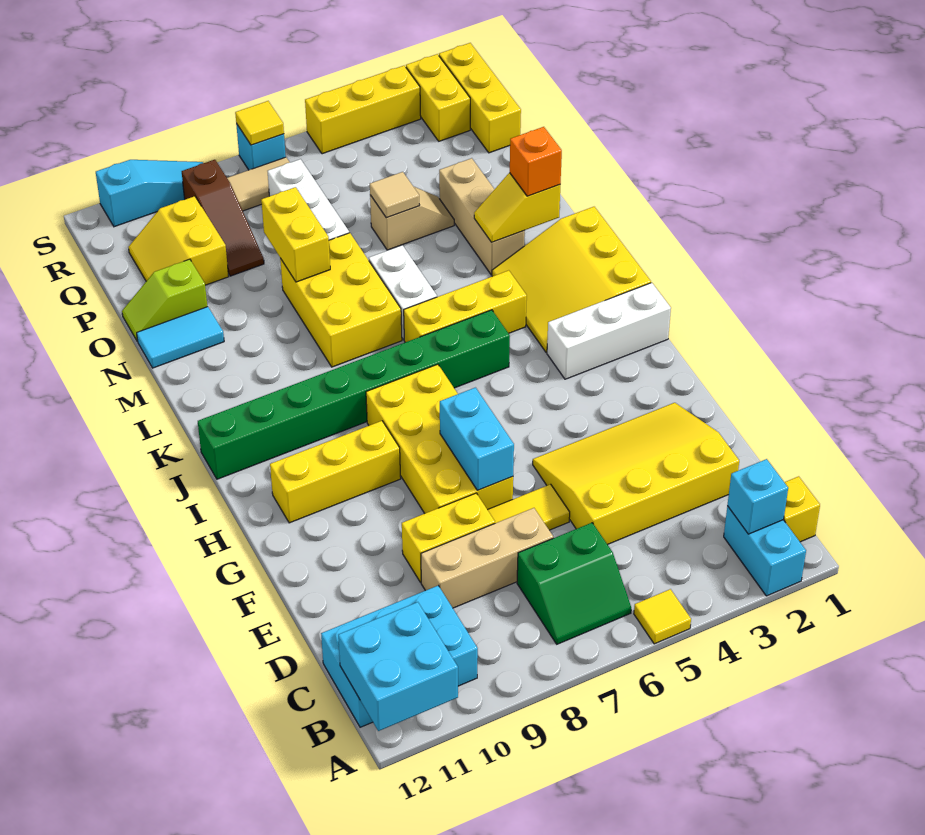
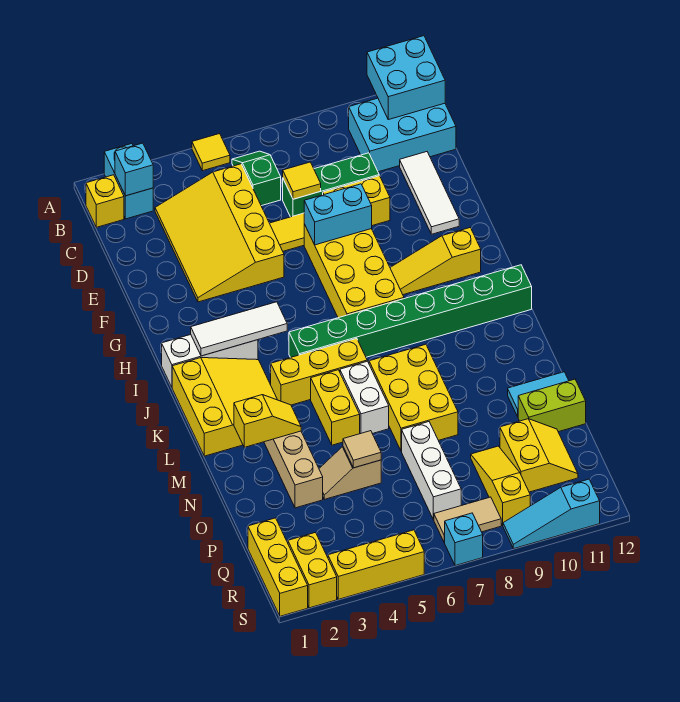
green 2x2 slope [517,523,631,644] -> green 1x2 slope [232,151,281,206]
yellow 3x4 slope [533,403,739,545] -> yellow 3x4 slope turned to [155,164,284,302]
tan 1x3 brick [421,508,553,608] -> green 1x3 brick [283,153,379,217]
none -> white 1x3 tile [400,152,459,234]
cyan 1x2 brick [440,388,514,490] -> cyan 1x2 brick turned to [304,184,372,245]
yellow 1x3 brick [270,421,401,523] -> yellow 1x3 slope [390,228,481,295]
none -> white 1x3 tile [191,302,287,356]
orange 1x1 brick [510,127,562,196] -> none
yellow 1x2 brick [261,187,330,282] -> yellow 1x2 brick moved to [311,370,360,445]
lime 1x2 slope [122,259,207,342] -> lime 1x2 brick [518,379,586,432]
brown 1x3 slope [182,160,264,276] -> yellow 1x3 slope [471,446,530,525]
yellow 1x1 tile [235,101,284,145] -> yellow 1x1 tile moved to [283,162,321,199]

